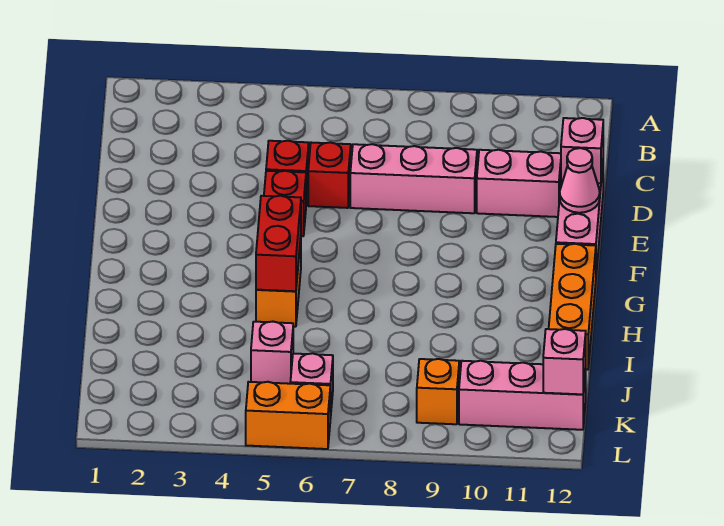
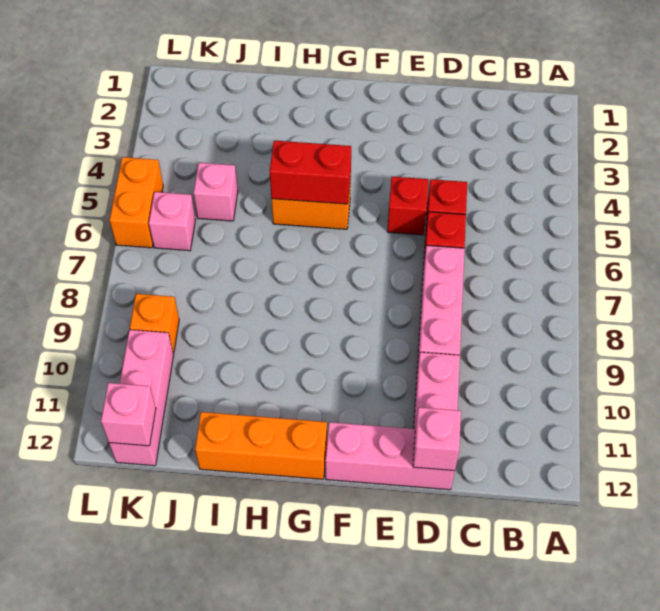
pink 1x1 cone [560,148,600,213] -> none

